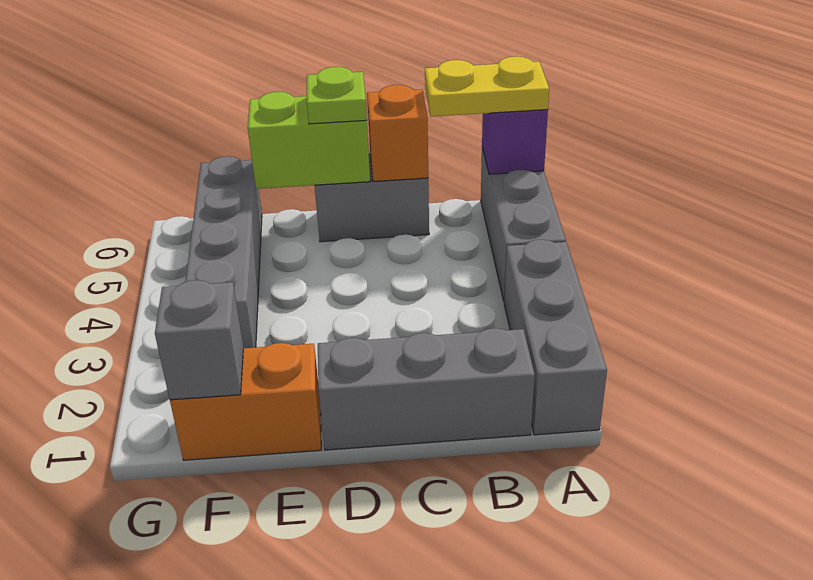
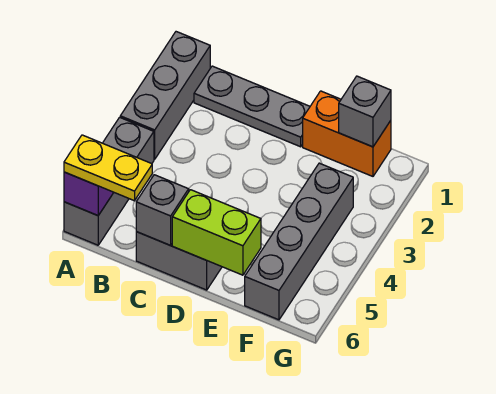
grey 1x3 brick [318,328,535,450] -> grey 1x3 plate [194,66,310,147]
orange 1x1 brick [367,85,428,182] -> grey 1x1 brick [136,175,189,245]
lime 1x1 plate [307,67,367,124] -> none

